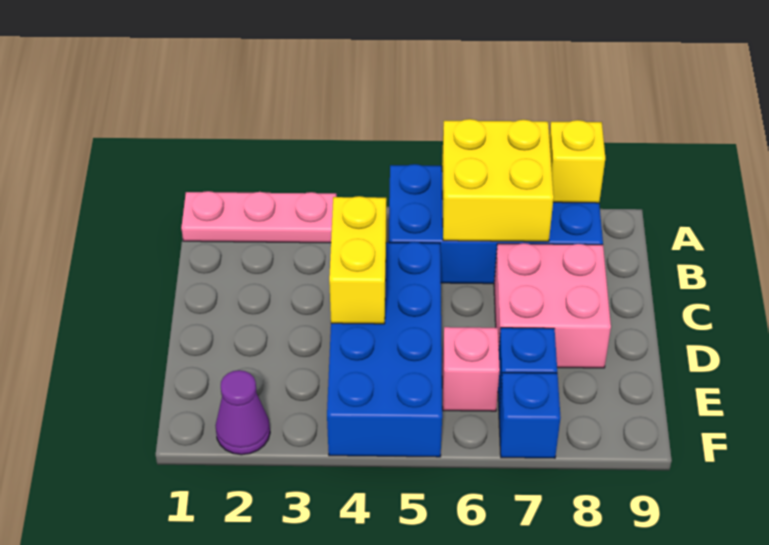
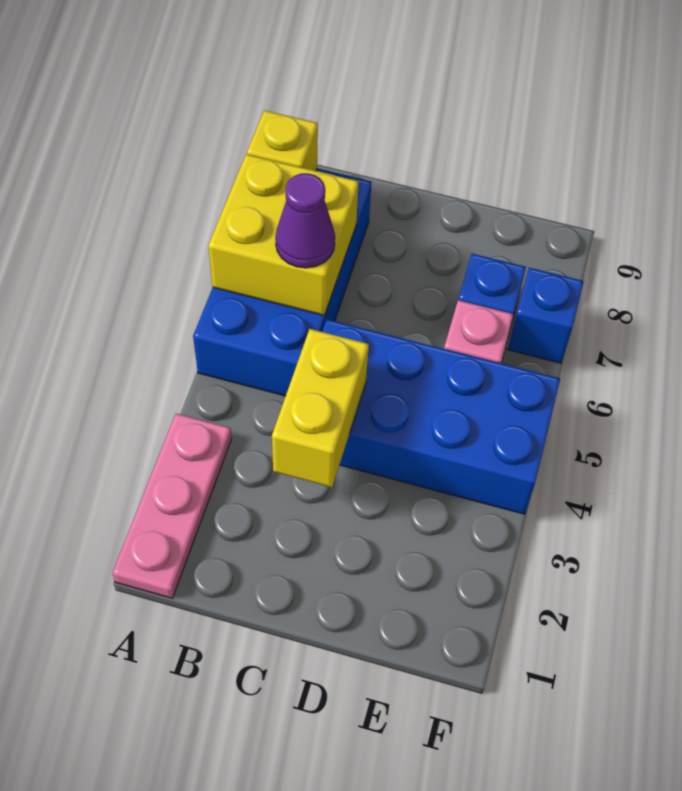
yellow 1x2 brick [329,196,386,324] -> yellow 1x2 brick turned to [272,329,369,487]
pink 2x2 brick [494,243,611,368] -> none
purple 1x1 cone [216,370,270,455] -> purple 1x1 cone moved to [275,173,335,268]

